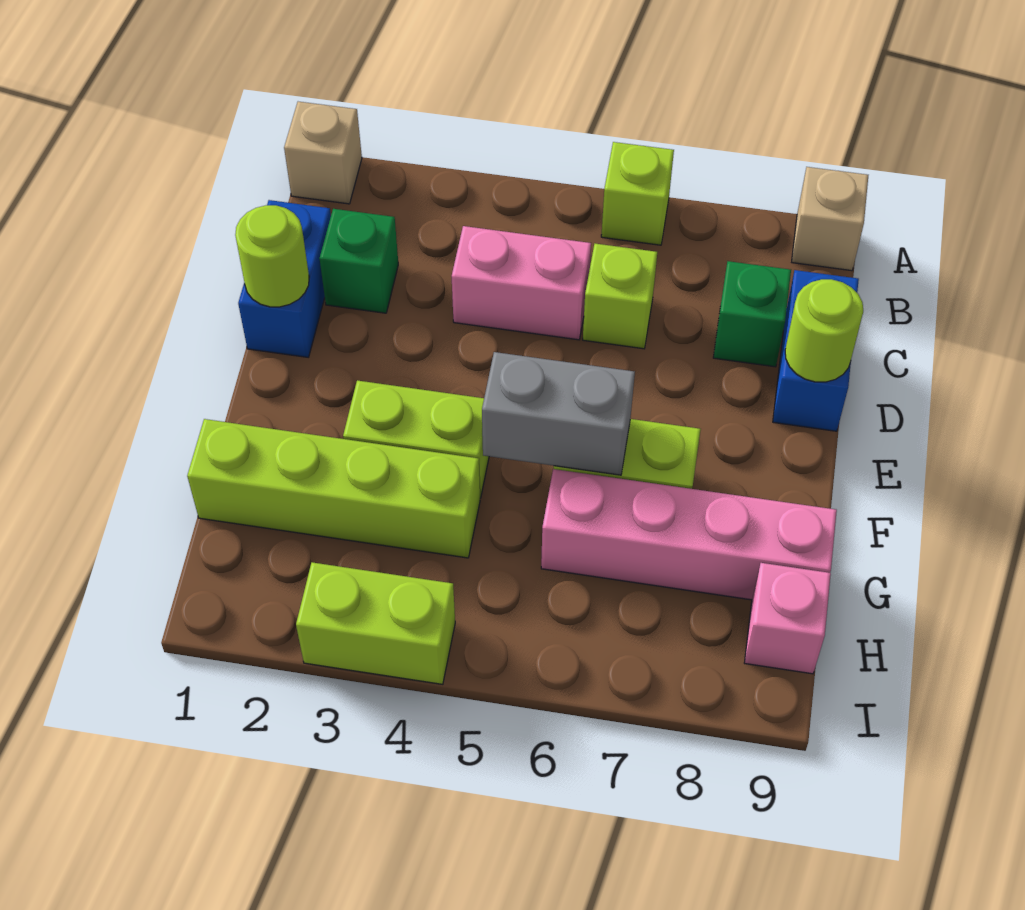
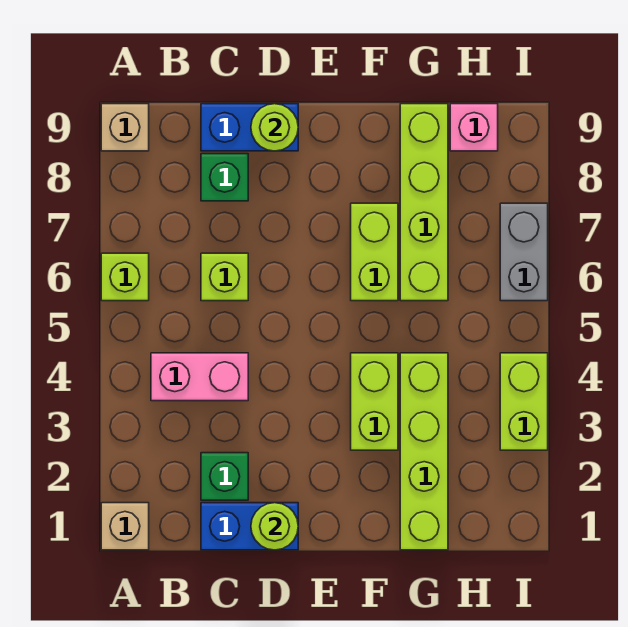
pink 1x2 brick [452,226,591,340] -> pink 1x2 brick turned to [151,353,248,401]
grey 1x2 brick [482,352,635,475] -> grey 1x2 brick moved to [500,203,548,301]
pink 1x4 brick [541,469,837,600] -> lime 1x4 brick [400,104,448,301]

